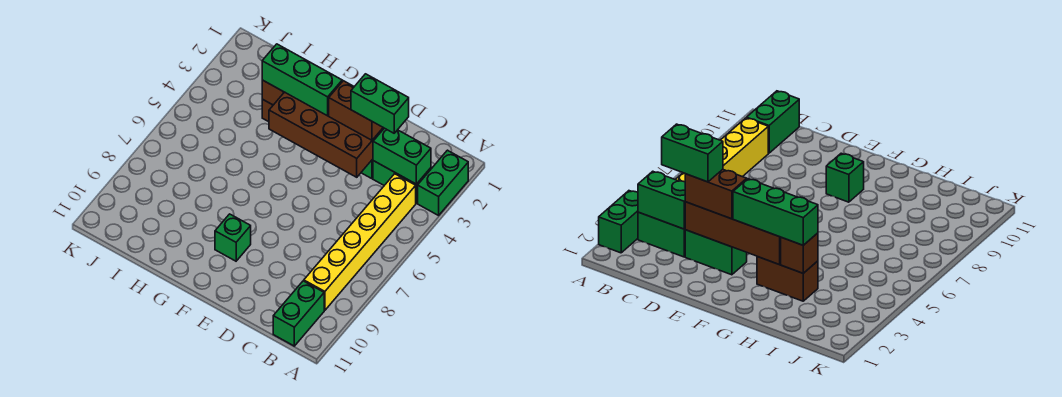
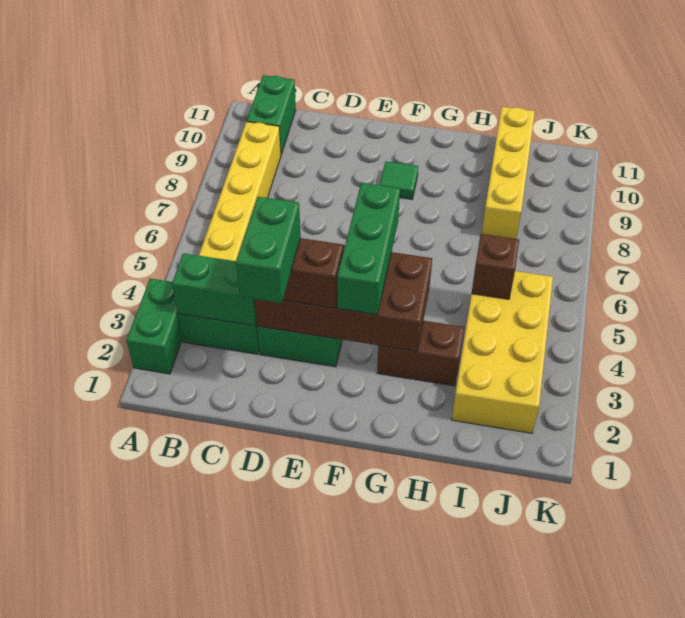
green 1x2 brick [351,74,409,133] -> green 1x2 brick turned to [236,197,301,303]
green 1x3 brick [262,44,342,116] -> green 1x3 brick turned to [337,183,400,315]
green 1x1 brick [215,214,251,261] -> green 1x1 tile [380,161,418,199]
brown 1x1 brick [262,80,284,105] -> brown 1x1 brick moved to [472,234,519,299]
none -> yellow 2x4 brick [452,271,553,433]
none -> yellow 1x4 brick [482,107,535,239]

